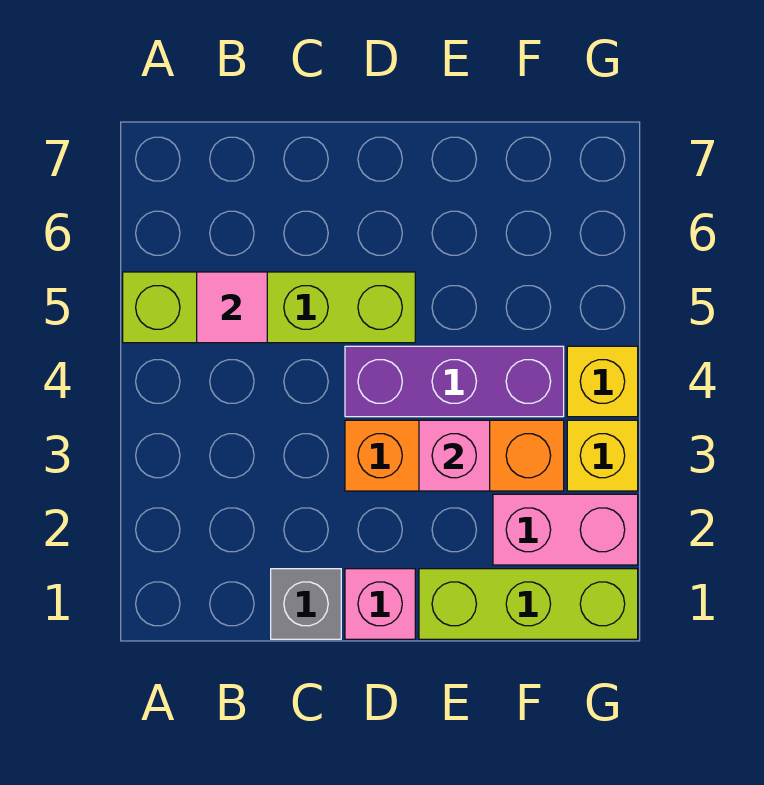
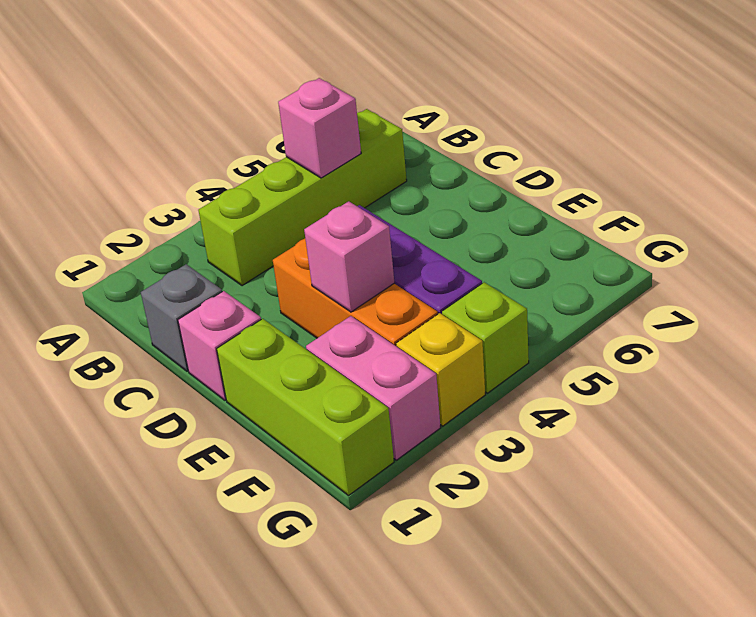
lime 1x4 brick [123,272,415,343] -> lime 1x4 brick turned to [198,109,407,286]
pink 1x1 tile [197,272,267,343] -> pink 1x1 brick [278,78,361,178]
yellow 1x1 brick [567,346,638,417] -> lime 1x1 brick [442,282,529,393]

